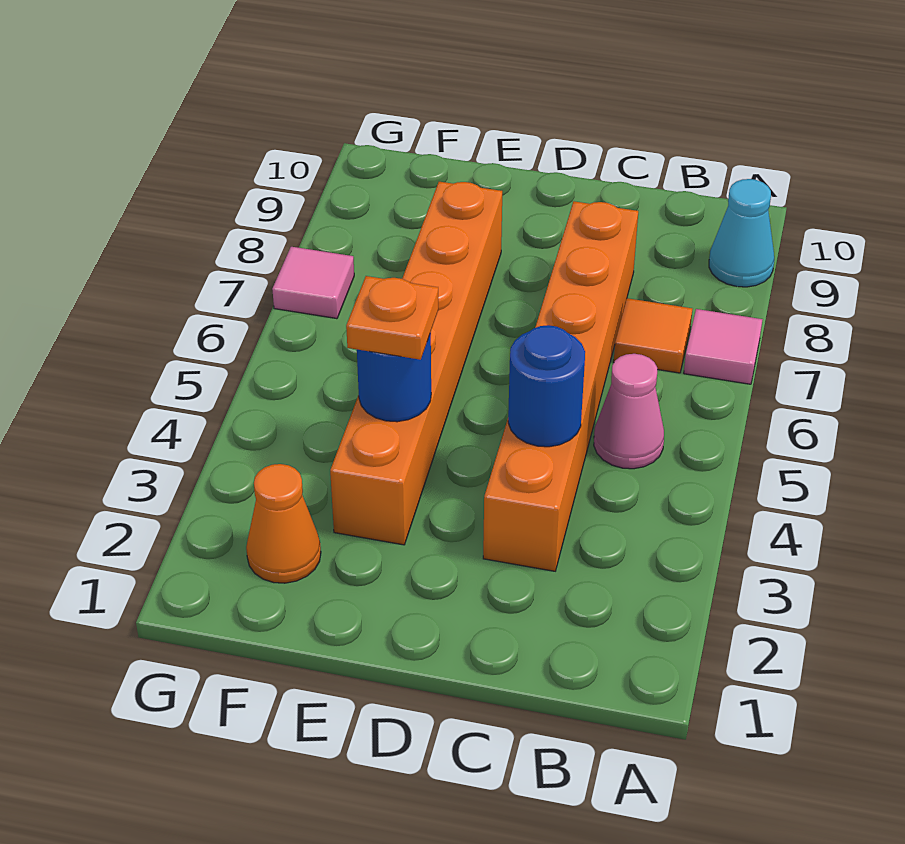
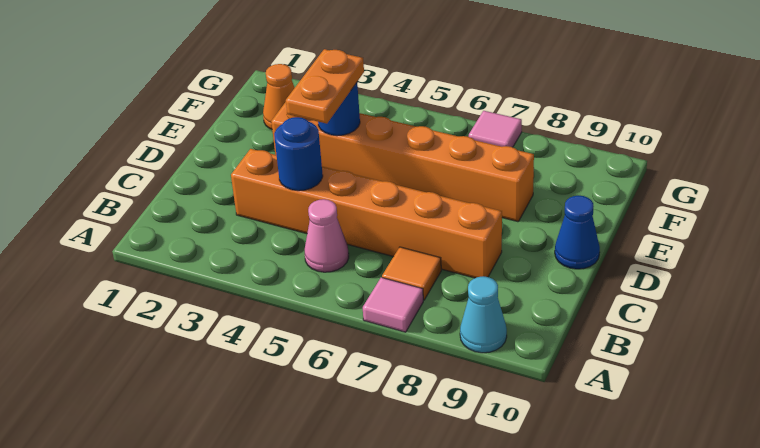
none -> blue 1x1 cone [555,196,600,269]
orange 1x1 plate [346,276,438,360] -> orange 1x2 plate [286,49,364,124]

